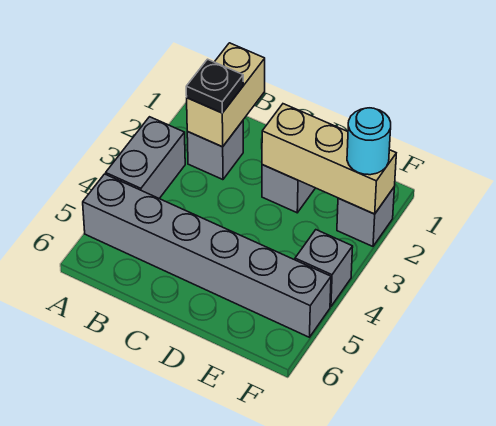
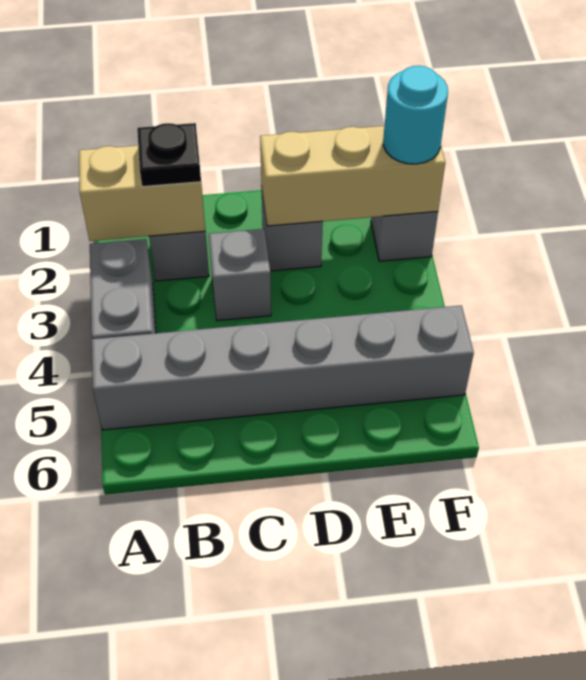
tan 1x2 brick [187,43,265,147] -> tan 1x2 brick turned to [79,146,205,241]
grey 1x1 brick [295,230,353,307] -> grey 1x1 brick moved to [209,229,271,321]

